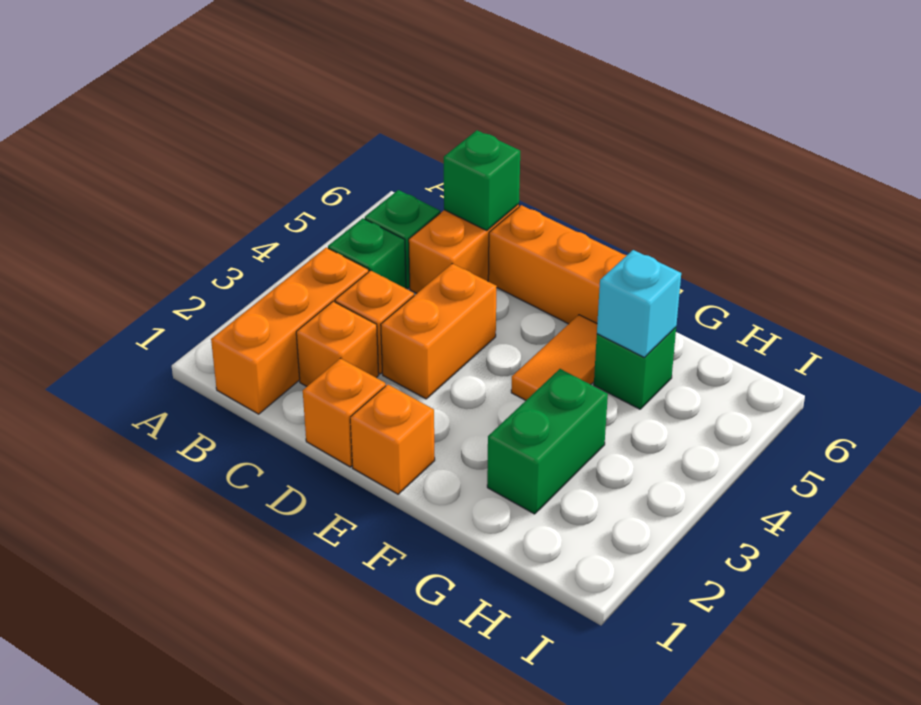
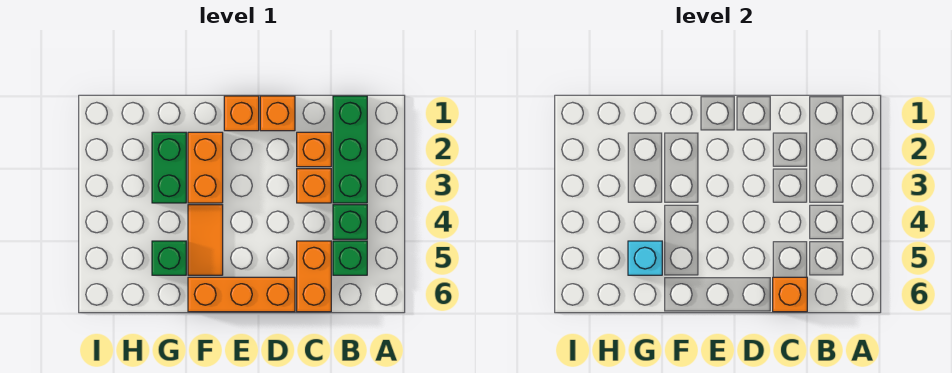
orange 1x3 brick [211,247,369,414] -> green 1x3 brick [333,96,367,203]
green 1x1 brick [444,130,520,231] -> orange 1x1 brick [773,277,807,312]
orange 1x2 brick [381,264,497,399] -> orange 1x2 brick moved to [188,132,223,203]

